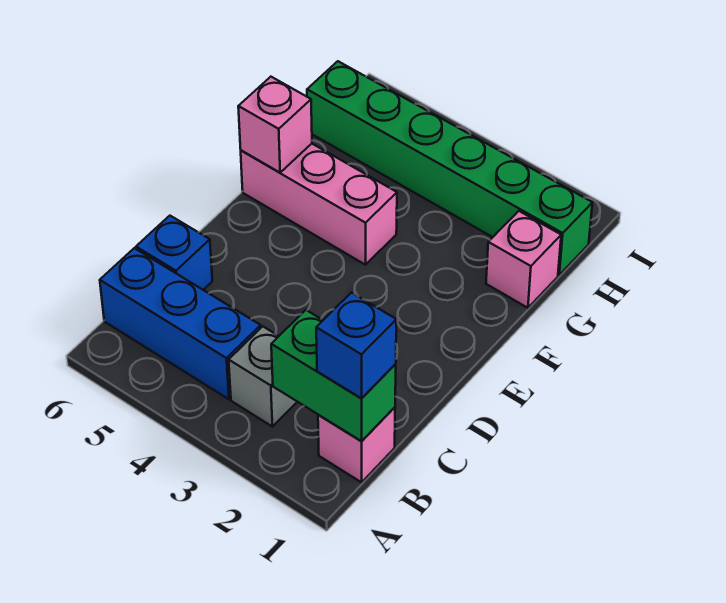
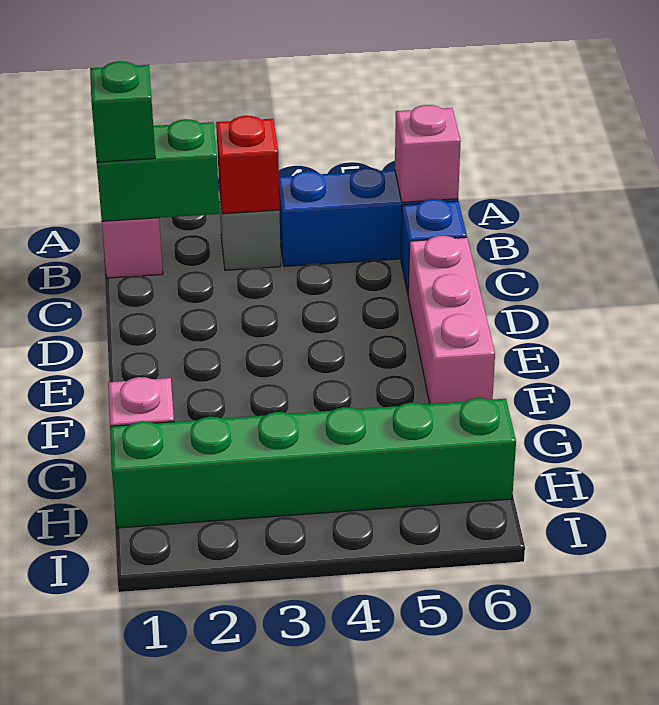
blue 1x1 brick [316,293,396,399] -> green 1x1 brick [90,61,155,162]
none -> red 1x1 brick [216,116,280,214]
pink 1x3 brick [241,144,397,265] -> pink 1x3 brick turned to [408,236,495,404]
pink 1x1 brick [238,77,312,173] -> pink 1x1 brick moved to [395,105,461,202]

